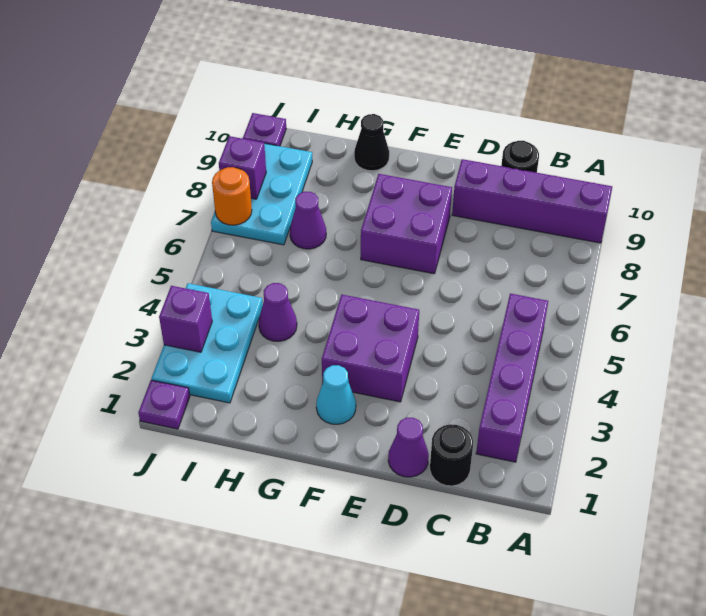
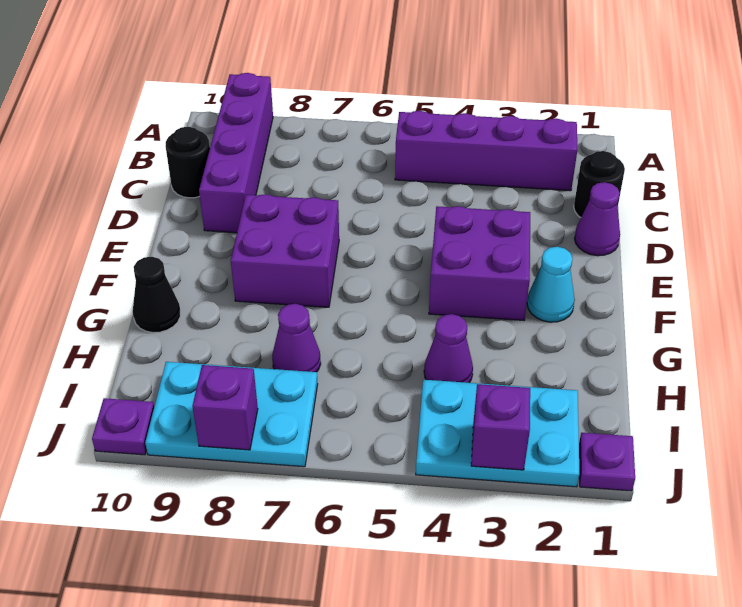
orange 1x1 round brick [212,167,252,225] -> none

